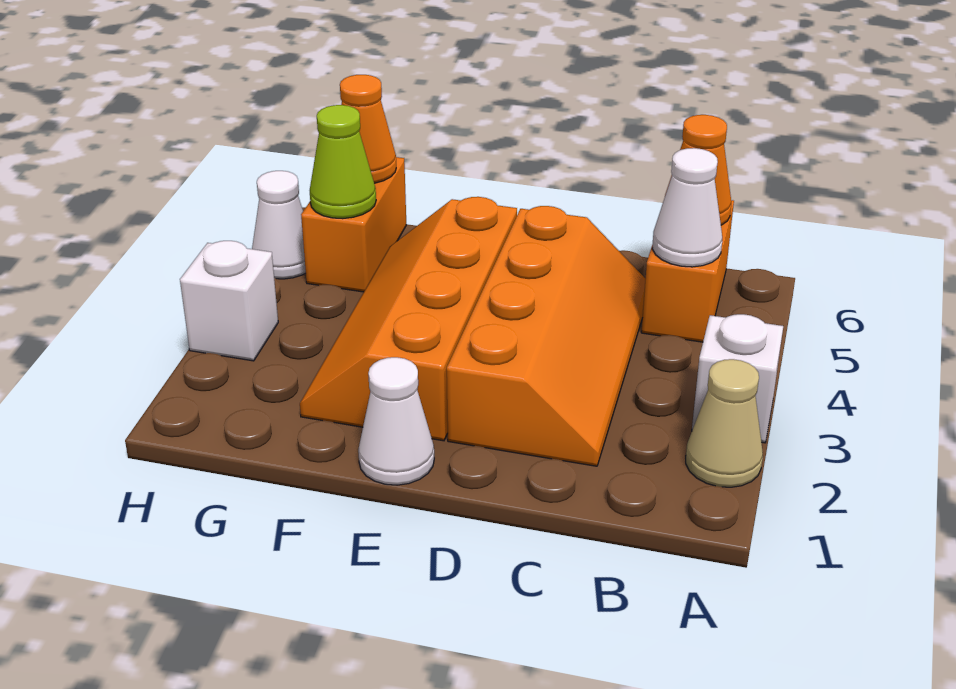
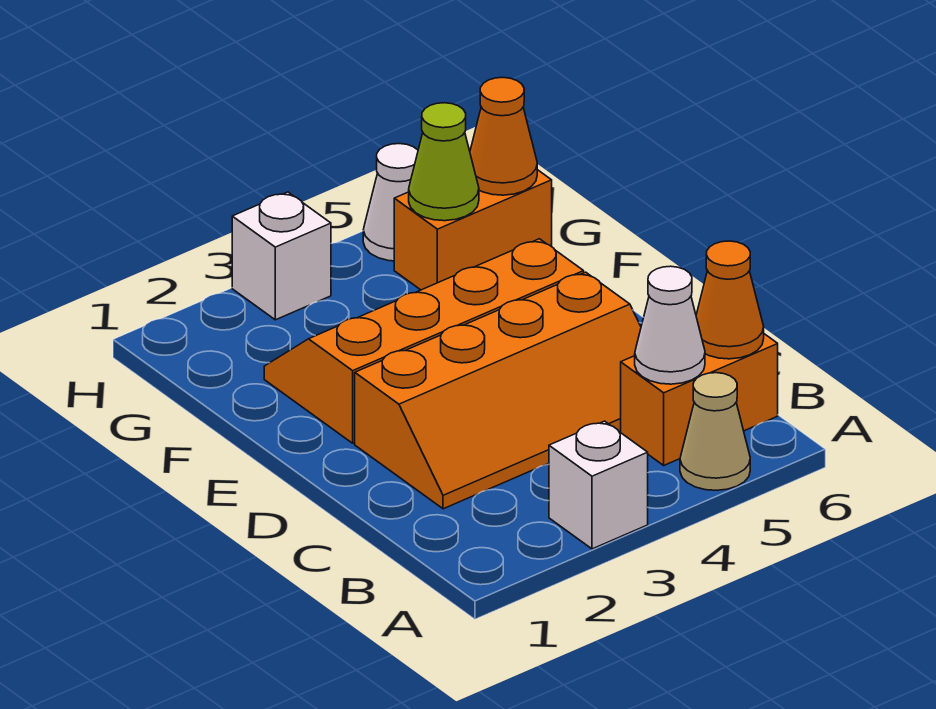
tan 1x1 cone [686,359,763,487] -> tan 1x1 cone moved to [680,373,750,490]
white 1x1 cone [358,357,434,485] -> none

